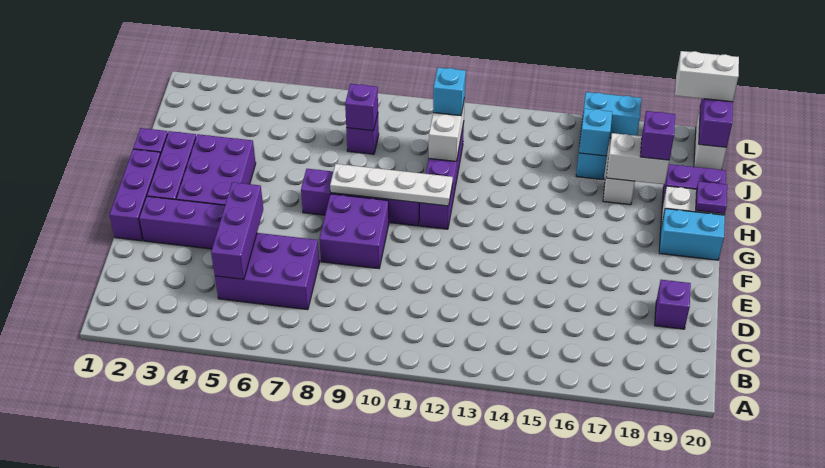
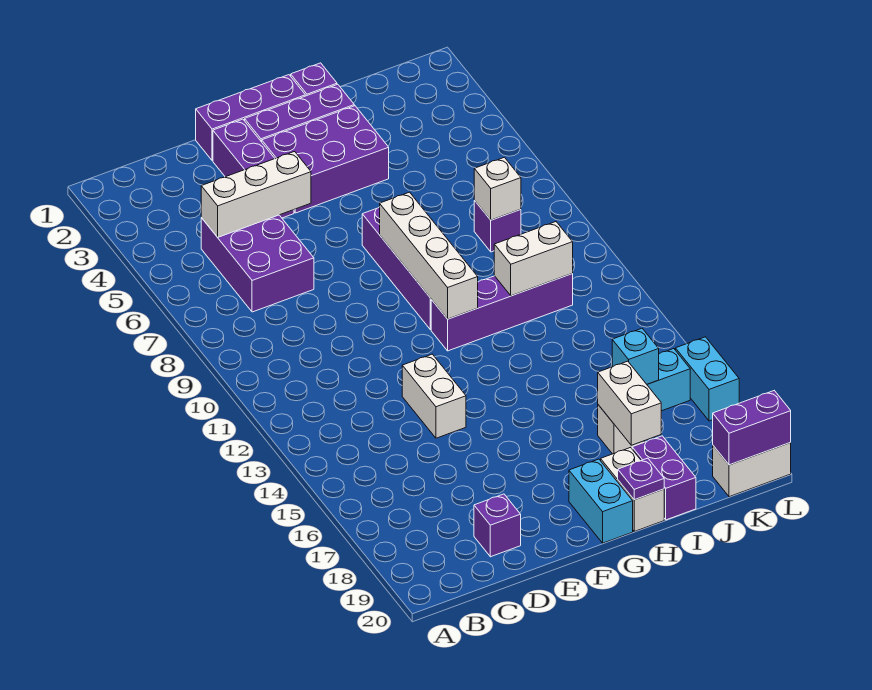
purple 1x3 brick [211,182,263,279] -> white 1x3 brick [201,152,311,237]
purple 2x2 brick [319,194,389,269] -> none
white 1x4 plate [330,164,453,206] -> white 1x4 brick [380,192,478,319]
purple 1x1 brick [640,111,675,160] -> none
purple 1x1 brick [345,84,378,131] -> white 1x1 brick [474,157,521,220]
cyan 1x1 brick [433,68,466,116] -> none
white 1x2 brick [675,51,739,102] -> white 1x2 brick moved to [402,354,466,438]

